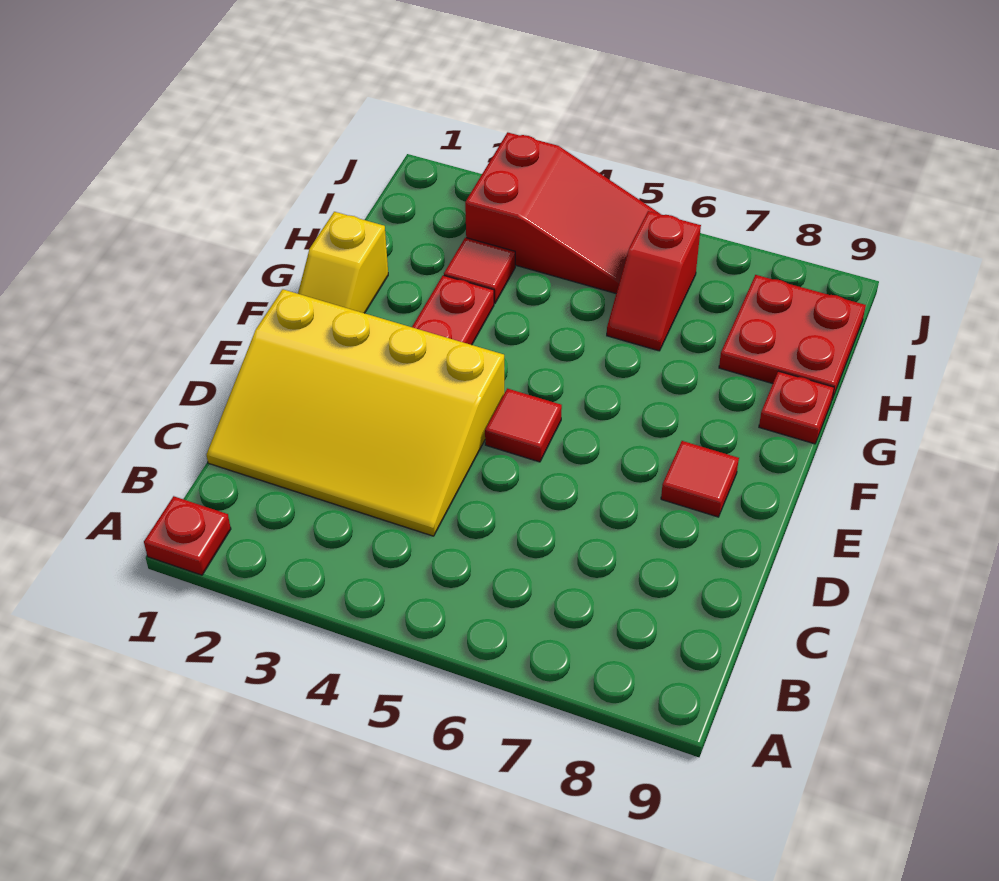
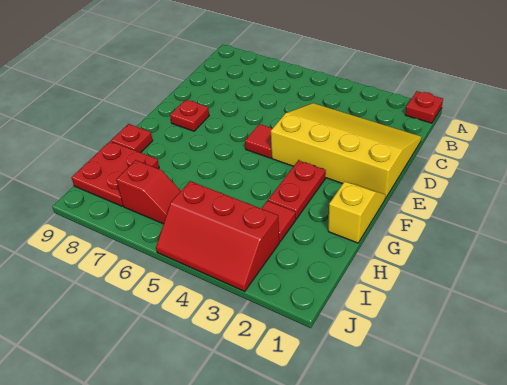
red 1x1 tile [661,441,739,517] -> red 1x1 plate [170,100,209,131]
red 1x2 slope [607,211,701,351] -> red 1x2 slope turned to [116,160,181,224]
red 2x3 slope [465,132,660,293] -> red 2x3 slope turned to [156,181,279,291]

